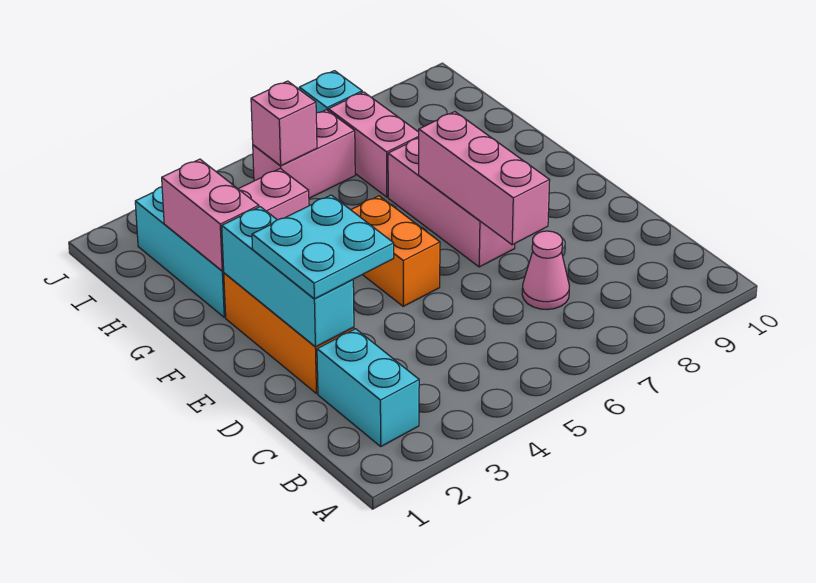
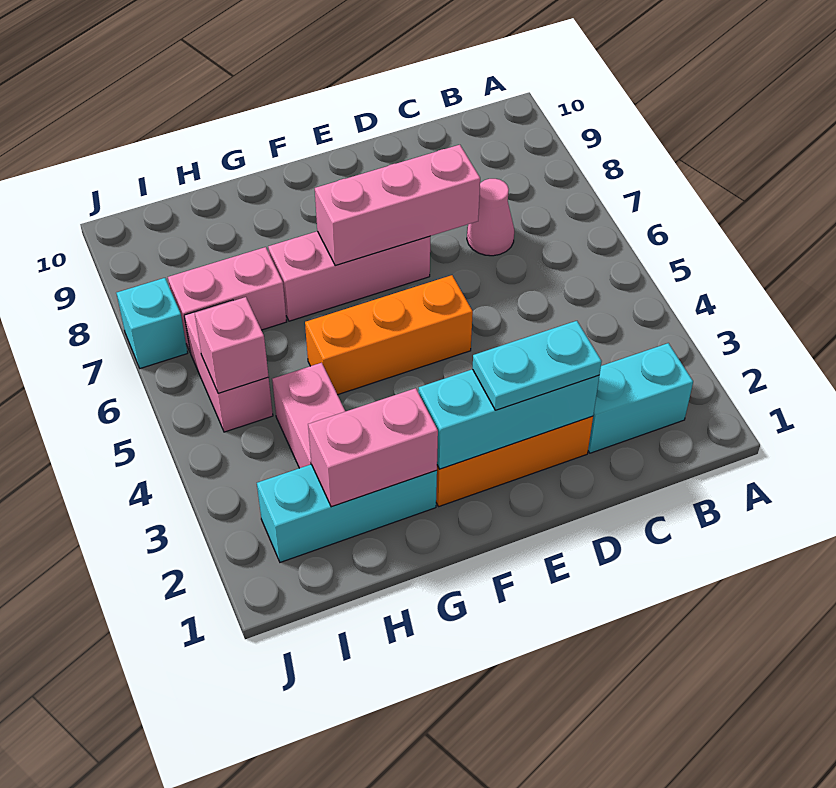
cyan 2x2 plate [252,195,394,299] -> cyan 1x2 plate [472,321,602,410]
orange 1x2 brick [351,196,440,306] -> orange 1x3 brick [305,275,473,395]

